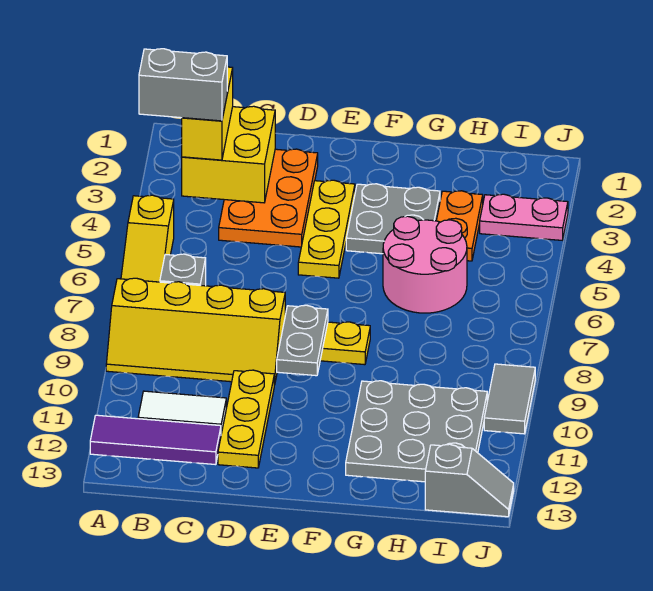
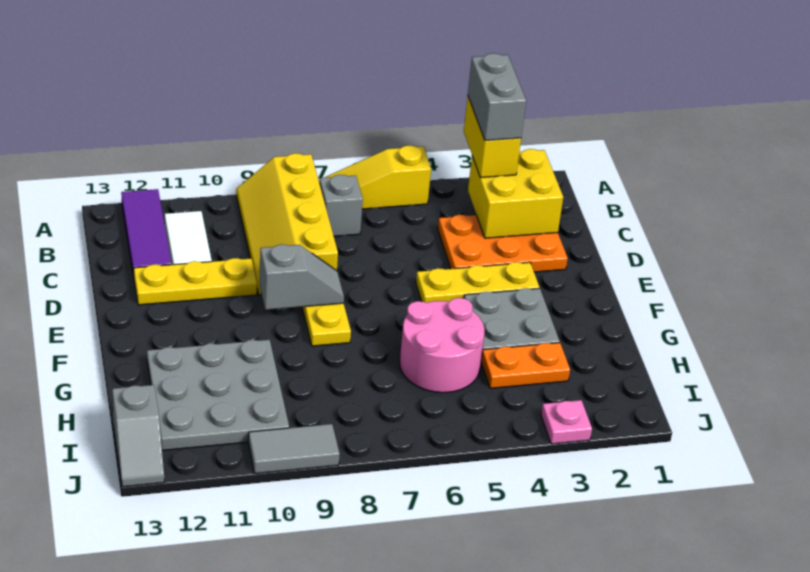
yellow 1x2 brick [182,67,233,160] -> yellow 1x2 brick turned to [464,97,521,178]
grey 1x2 plate [277,305,328,376] -> grey 1x2 slope [259,244,344,310]
pink 1x2 plate [480,194,568,240] -> pink 1x1 plate [541,400,592,444]

